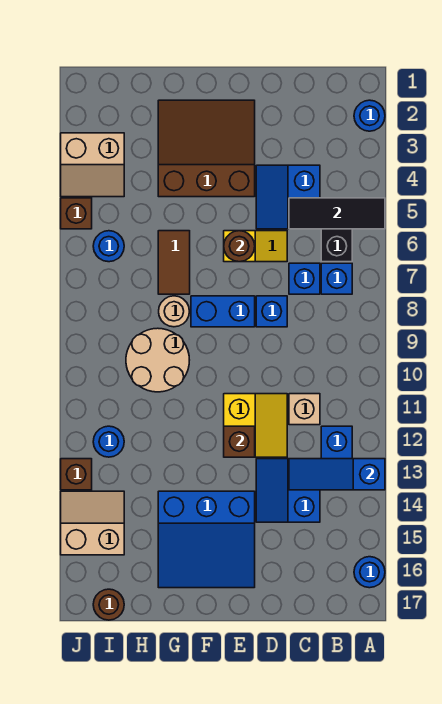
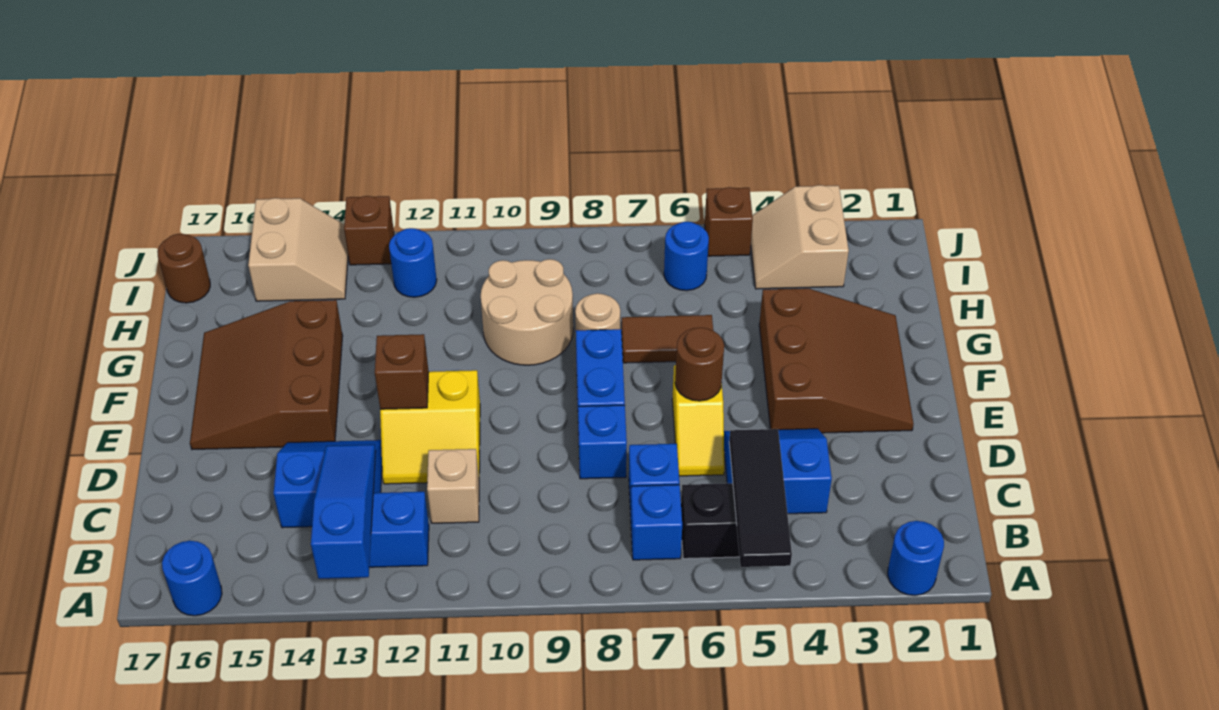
blue 3x3 slope [158,491,255,588] -> brown 3x3 slope [190,300,343,450]

